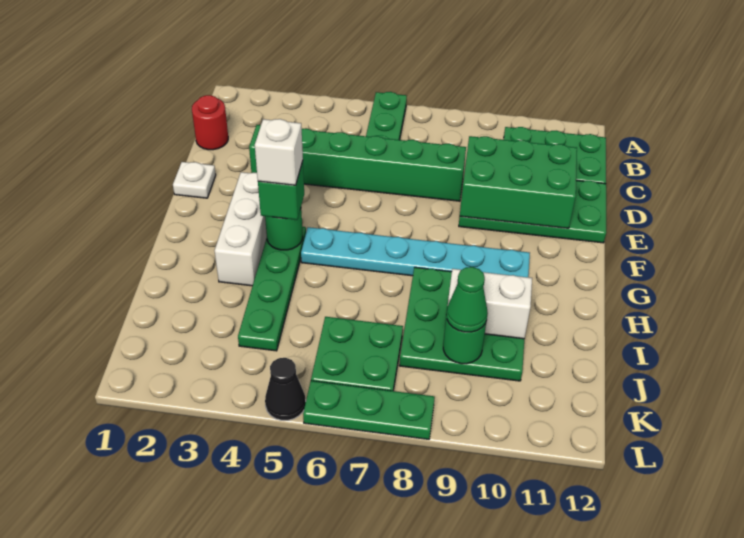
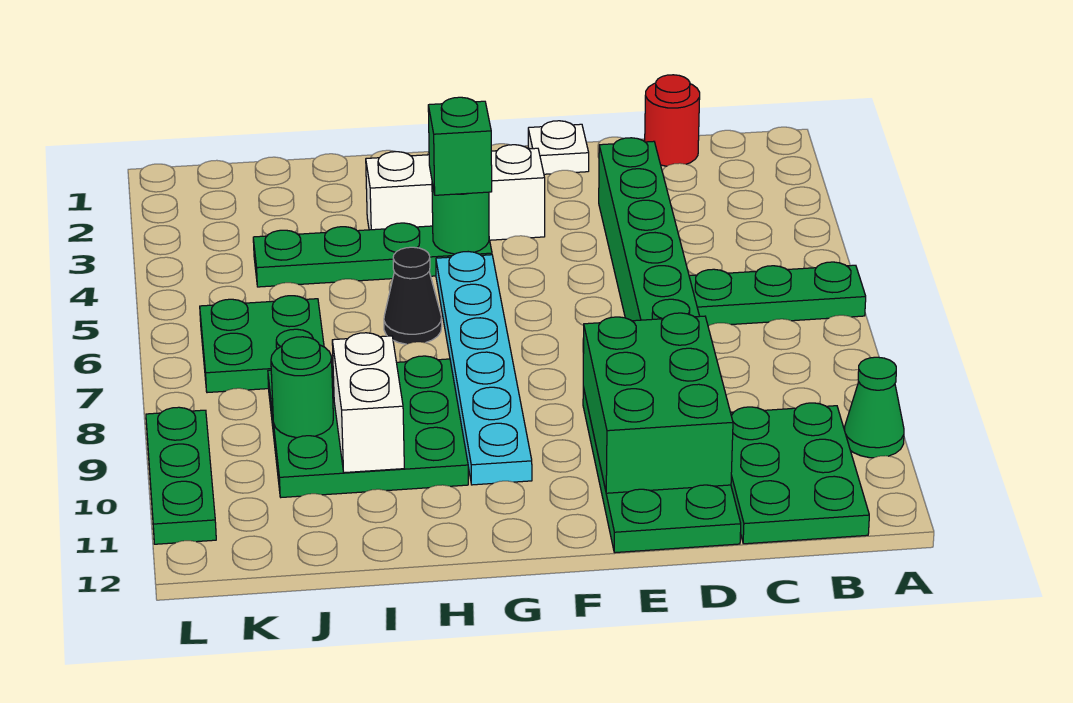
white 1x1 brick [255,119,303,185] -> none
green 1x1 cone [446,267,488,332] -> green 1x1 cone moved to [844,357,904,458]
black 1x1 cone [265,358,306,420] -> black 1x1 cone moved to [384,247,442,344]
green 1x3 plate [303,381,435,439] -> green 1x3 plate moved to [146,407,216,544]

